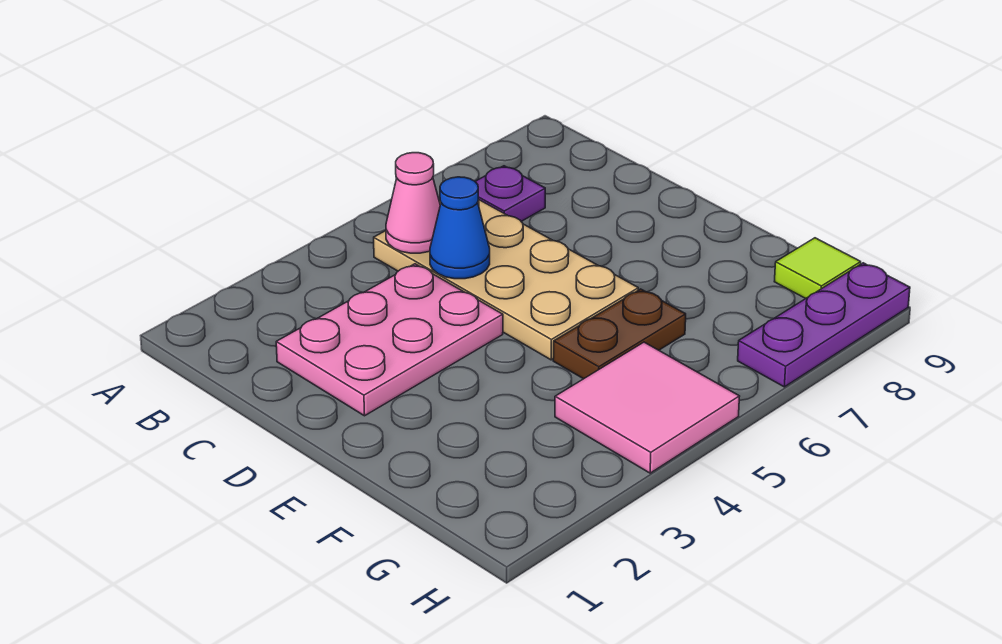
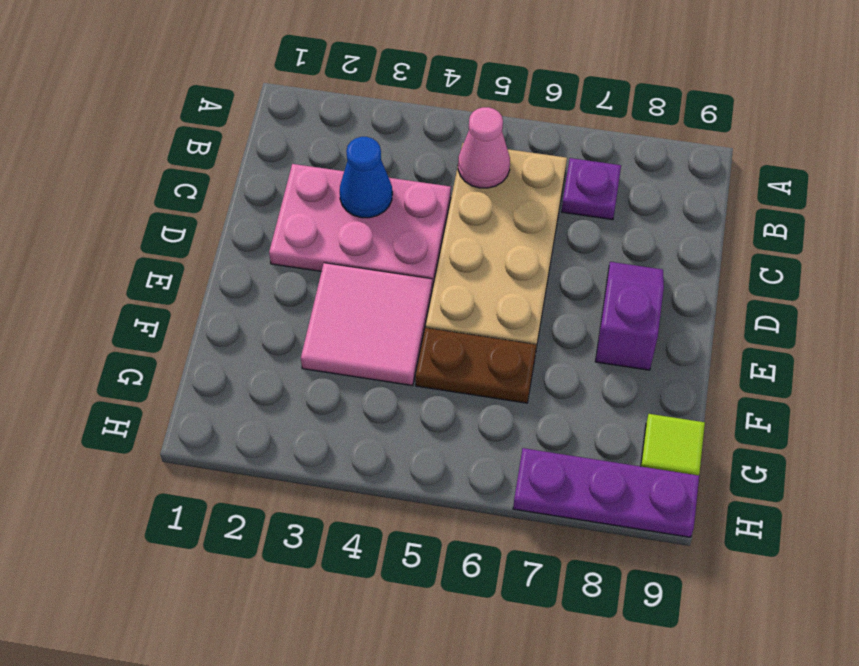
blue 1x1 cone [430,177,490,279] -> blue 1x1 cone moved to [340,137,392,218]
none -> purple 1x2 slope [595,262,664,370]
pink 2x2 tile [555,342,740,473] -> pink 2x2 tile moved to [301,263,432,386]

